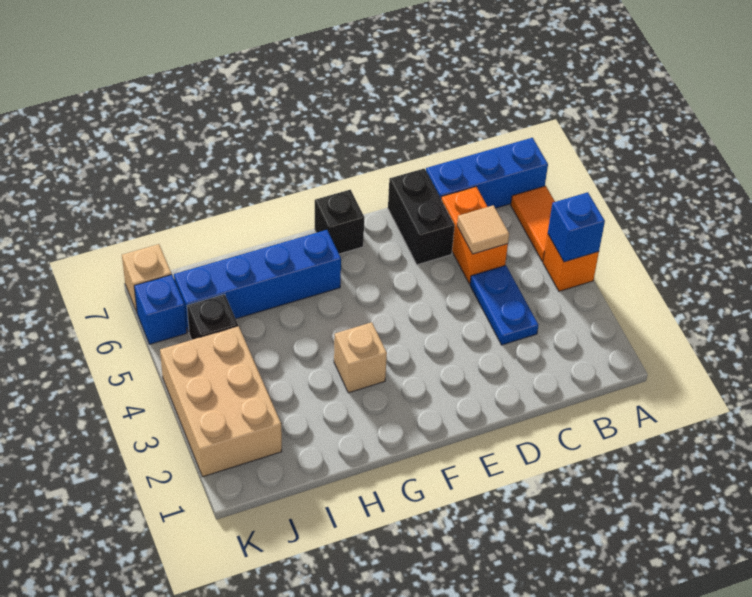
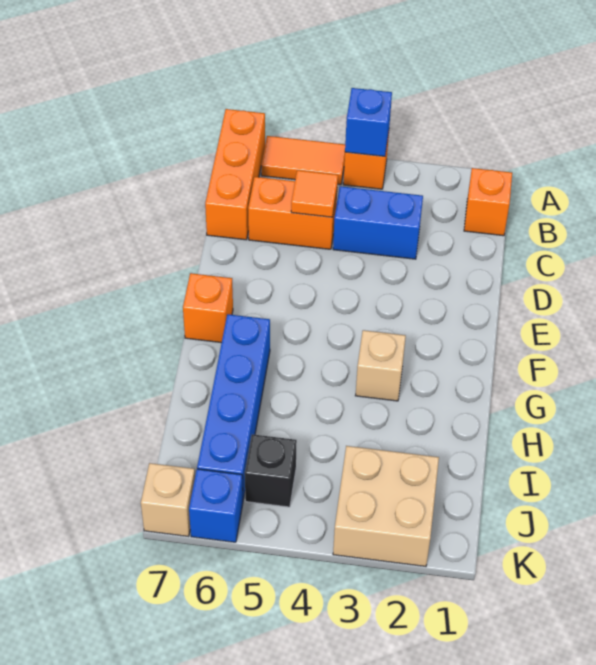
blue 1x3 brick [426,138,548,208] -> orange 1x3 brick [205,109,265,240]
none -> orange 1x1 brick [464,168,512,236]
blue 1x2 plate [470,265,538,345] -> blue 1x2 brick [333,186,423,259]
tan 1x1 tile [457,205,509,254] -> orange 1x1 tile [291,170,338,217]
black 1x2 brick [388,169,455,265] -> none
black 1x1 brick [315,190,364,254] -> orange 1x1 brick [183,273,233,343]
tan 2x3 brick [160,326,282,477] -> tan 2x2 brick [333,446,439,566]

